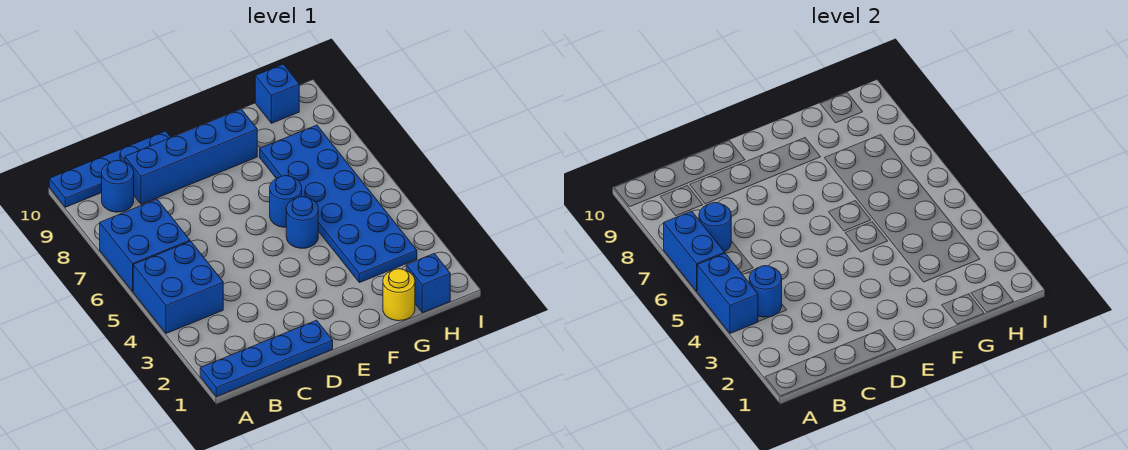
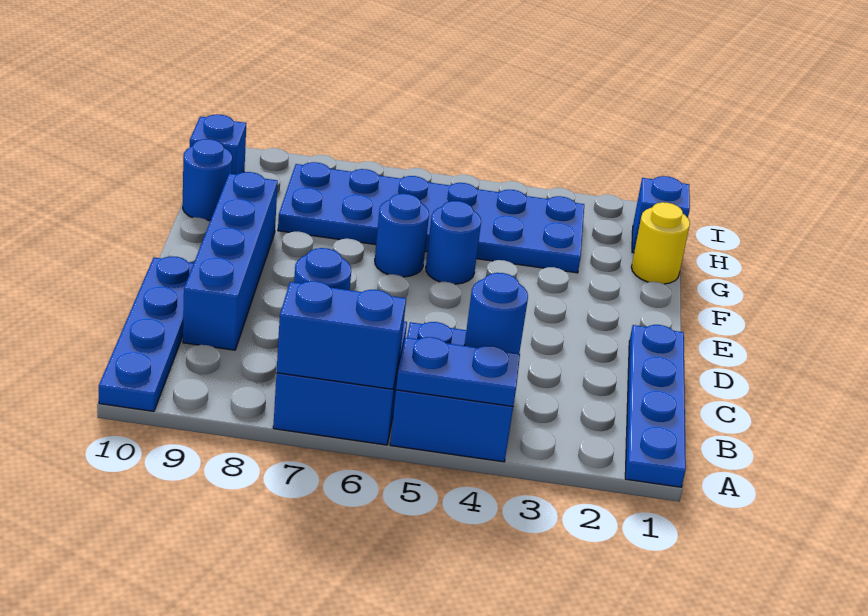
blue 1x2 brick [697,253,758,333] -> blue 1x2 plate [396,337,520,406]
blue 1x1 round brick [102,160,134,212] -> blue 1x1 round brick moved to [183,139,232,220]

